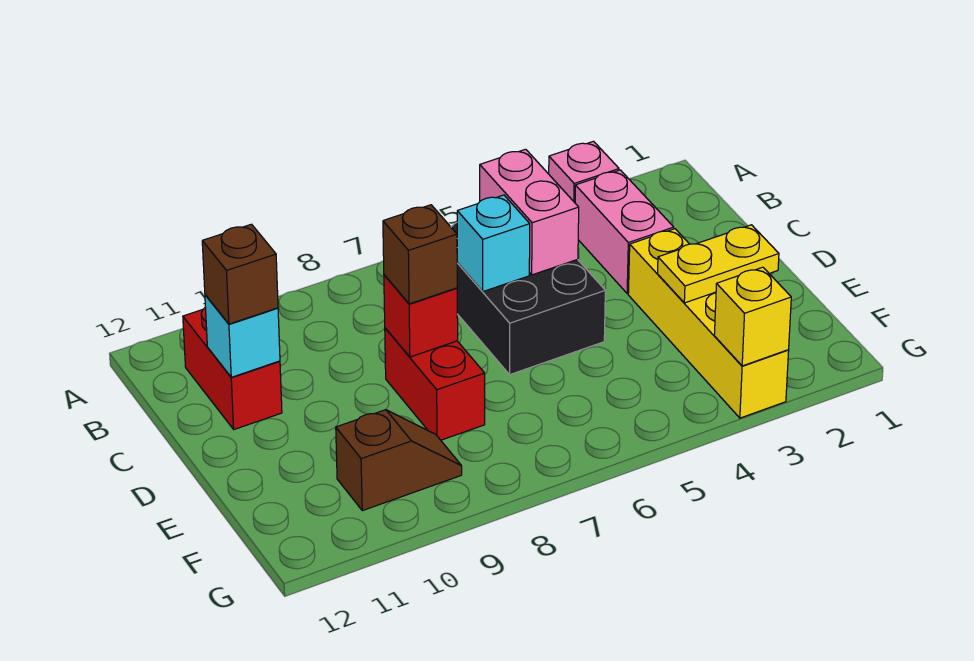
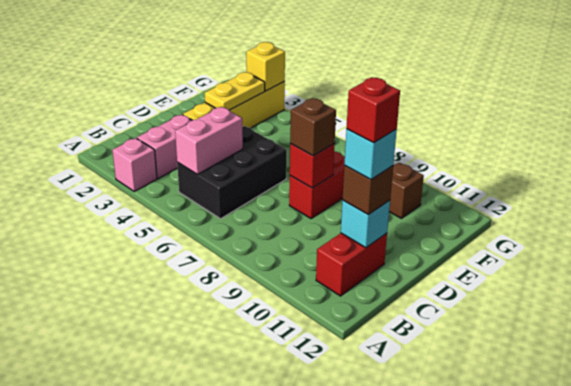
cyan 1x1 brick [457,195,530,292] -> cyan 1x1 brick moved to [344,129,397,180]
none -> red 1x1 brick [347,77,400,143]
yellow 1x2 plate [658,225,779,303] -> yellow 1x2 plate turned to [205,72,265,110]

